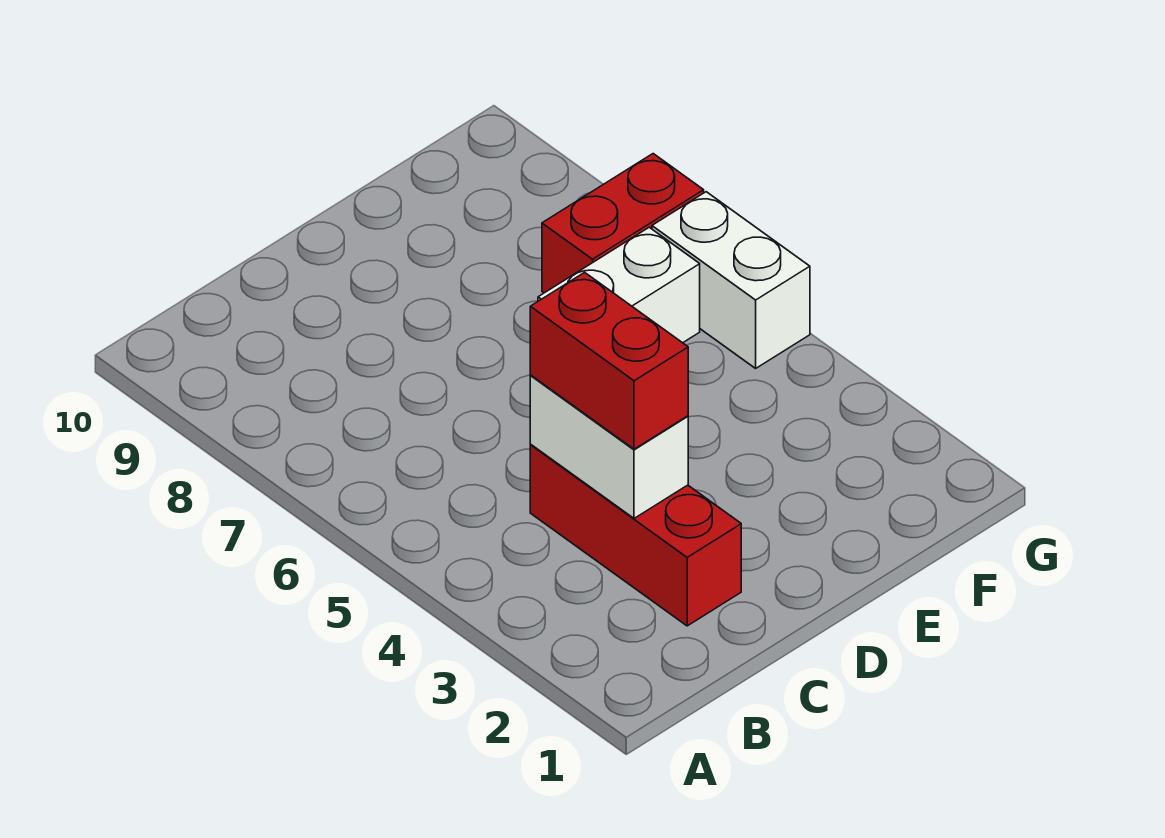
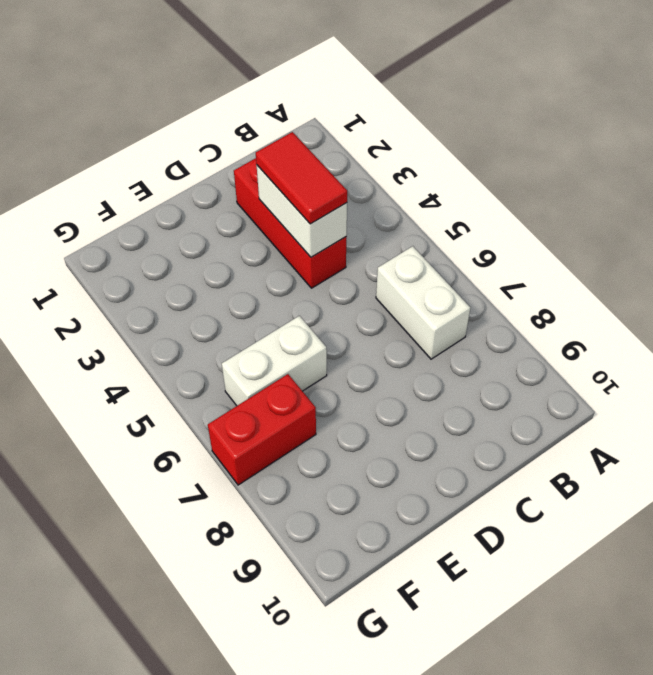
red 1x2 brick [530,272,688,449] -> red 1x2 tile [256,132,347,224]
white 1x2 brick [652,192,810,368] -> white 1x2 brick moved to [376,246,470,359]

